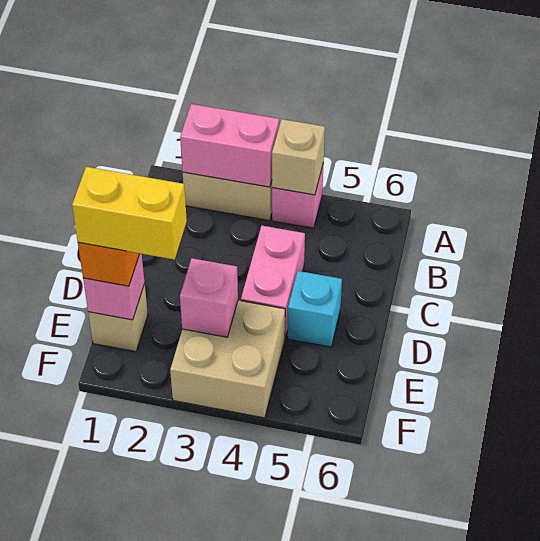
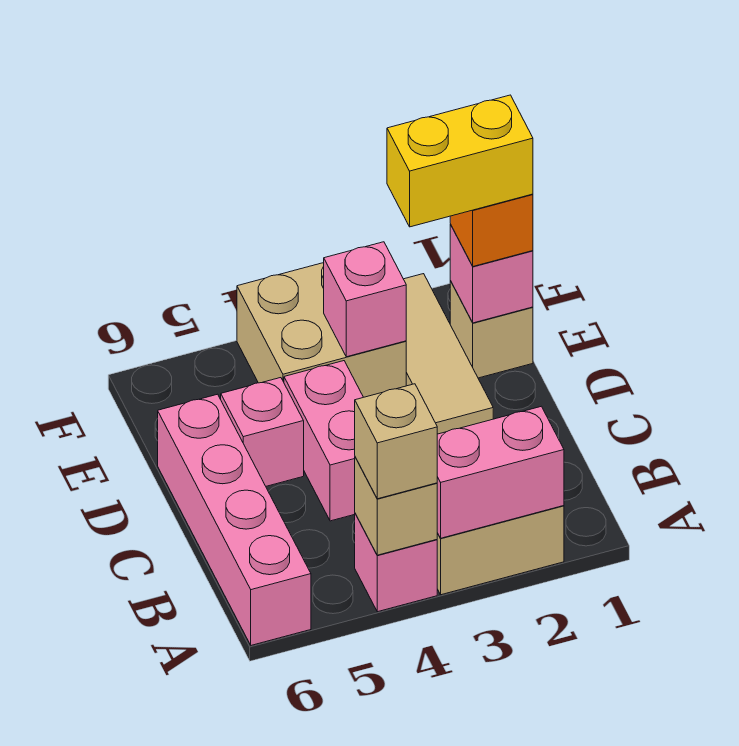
none -> tan 1x1 brick [355,384,437,499]
none -> pink 1x4 brick [158,394,311,645]
none -> tan 1x3 tile [404,274,493,434]
cyan 1x1 brick [288,271,342,347] -> pink 1x1 brick [221,378,304,486]

